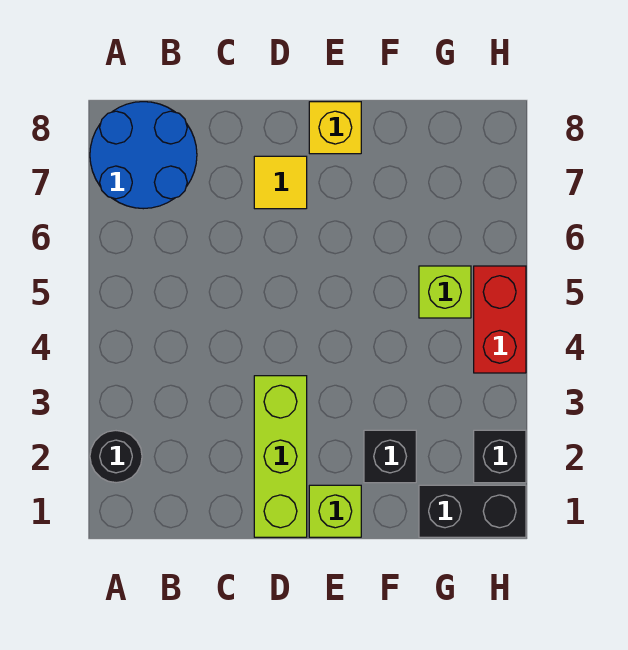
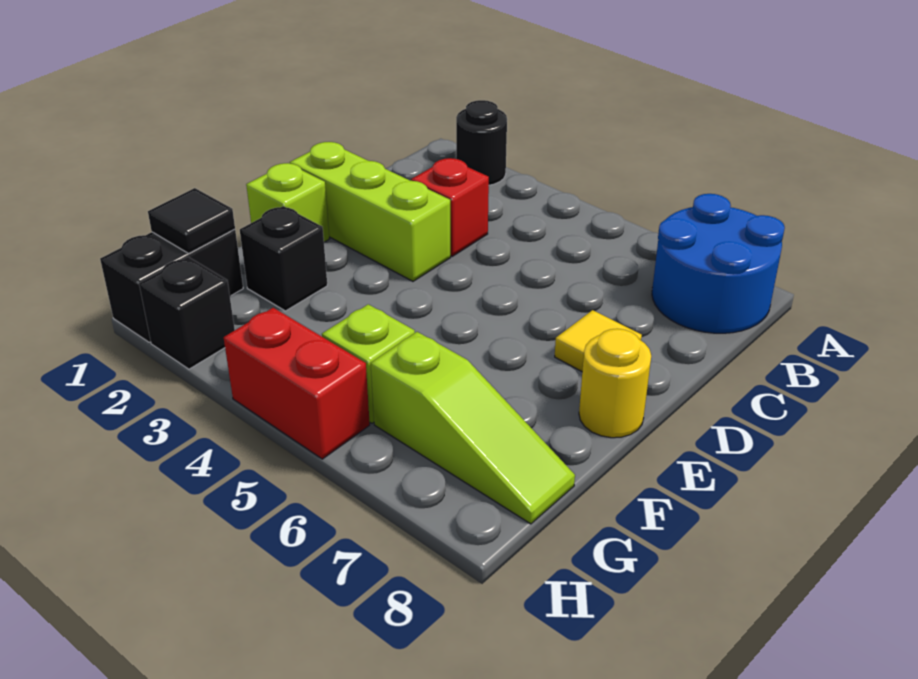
none -> red 1x1 brick [411,158,489,256]
yellow 1x1 brick [309,102,361,154] -> yellow 1x1 round brick [579,329,651,438]
none -> black 1x1 tile [148,188,235,253]
none -> lime 1x3 slope [371,332,575,524]

